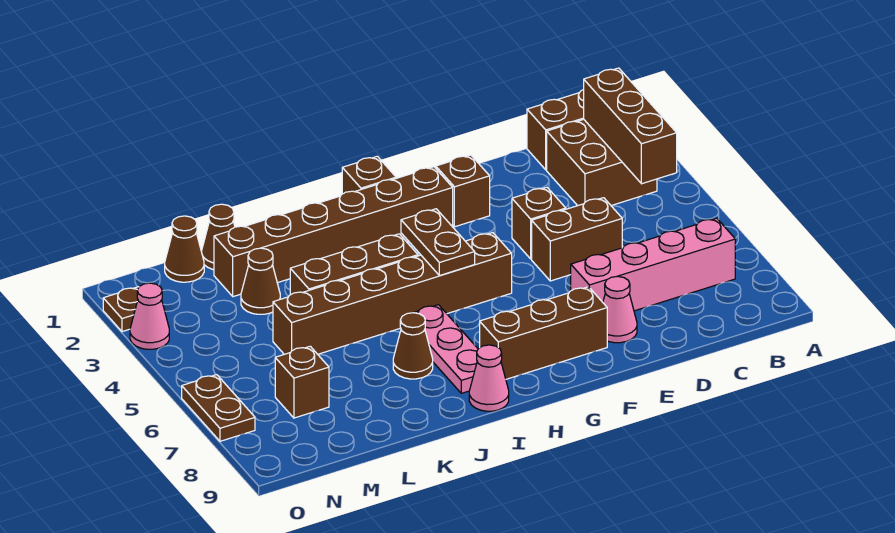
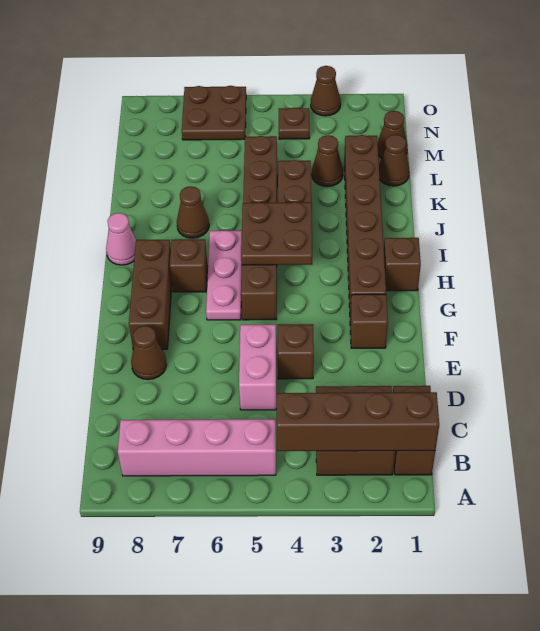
brown 1x3 brick [584,68,677,184] -> brown 1x4 brick [276,392,439,451]
pink 1x4 brick [571,218,735,311] -> pink 1x4 brick turned to [118,419,276,476]
brown 1x2 brick [532,198,622,281] -> pink 1x2 brick [239,325,276,410]
pink 1x1 cone [603,276,637,343] -> brown 1x1 cone [131,326,167,380]
brown 1x2 plate [401,209,475,276] -> brown 2x2 plate [241,202,312,265]
pink 1x3 plate [414,305,478,393] -> pink 1x3 plate turned to [206,230,242,320]
brown 1x1 brick [275,346,329,418] -> brown 1x1 brick moved to [170,239,208,292]
brown 1x1 plate [103,287,139,332] -> brown 1x1 plate moved to [279,108,310,139]
pink 1x1 cone [130,283,169,349] -> brown 1x1 cone [311,66,341,116]
brown 1x2 plate [182,375,255,441] -> brown 2x2 plate [182,86,246,140]

